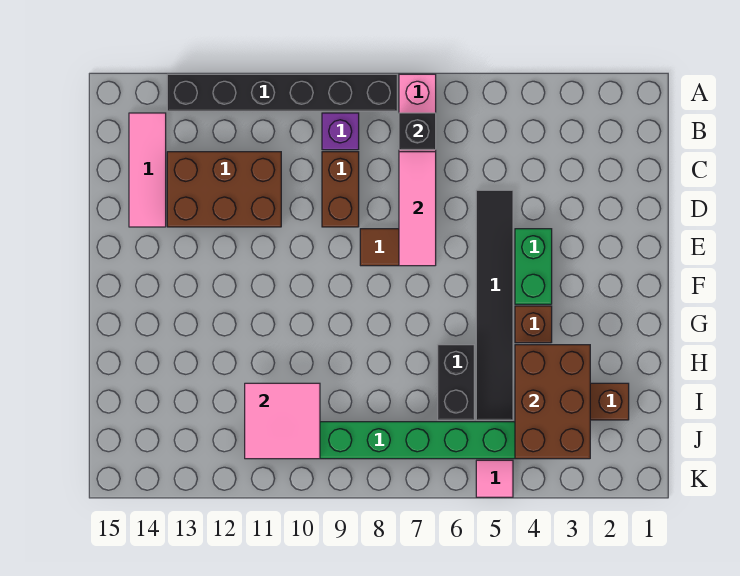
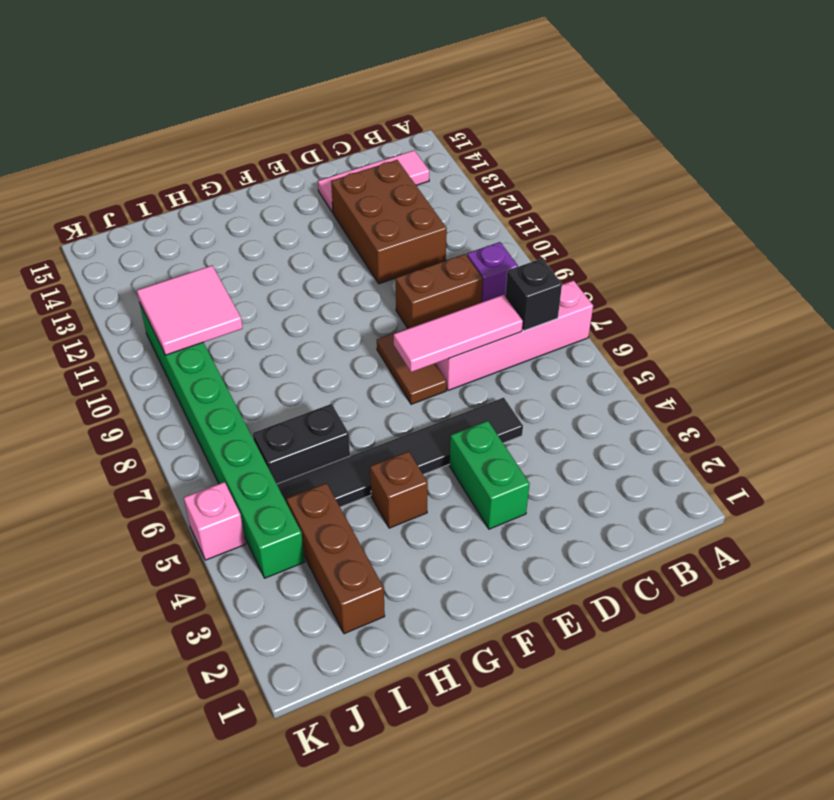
black 1x6 brick [167,74,397,111] -> none
green 1x2 brick [515,229,552,304] -> green 1x2 brick turned to [450,421,530,529]
brown 2x3 brick [515,345,590,459] -> none
pink 1x1 tile [476,460,513,497] -> pink 1x1 brick [184,482,246,560]

